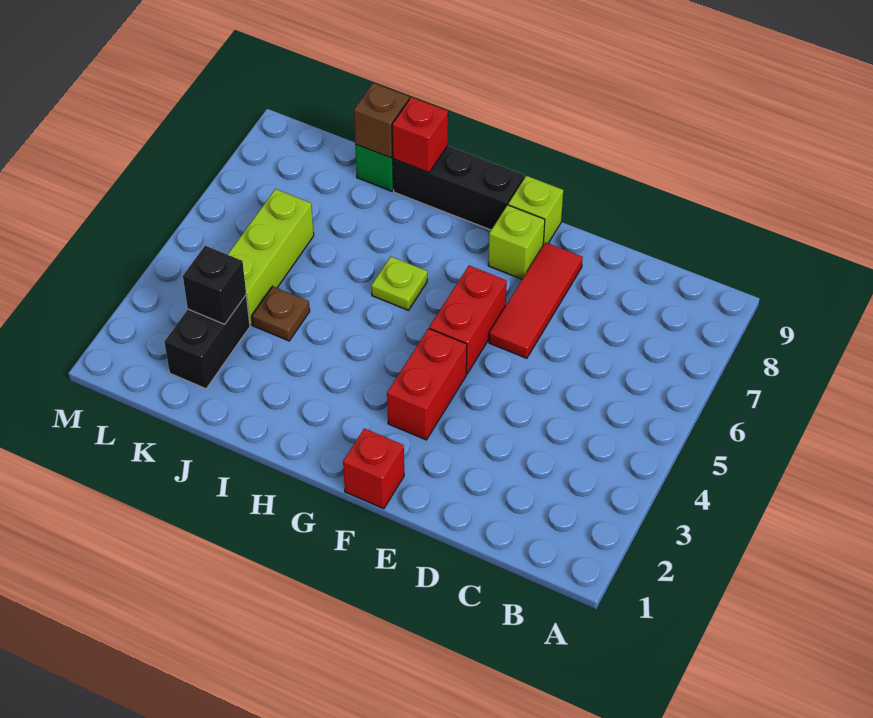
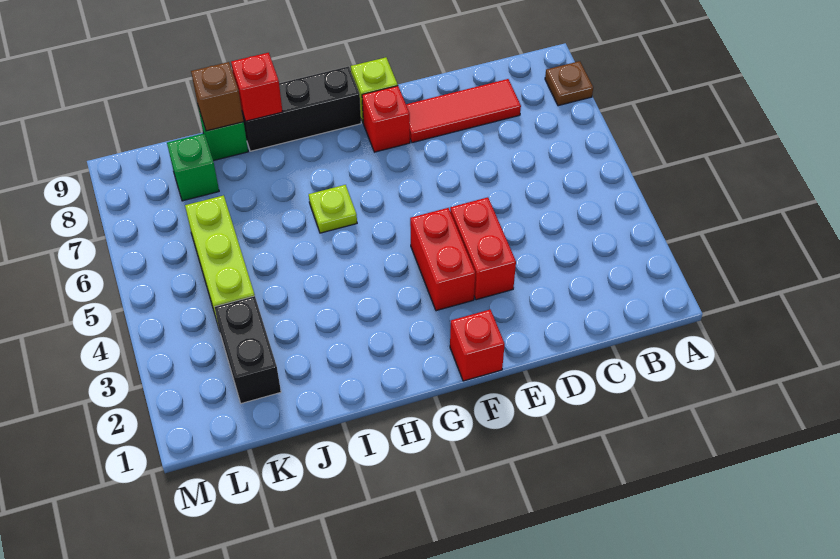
red 1x3 tile [489,242,583,358] -> red 1x3 tile turned to [406,79,521,143]
red 1x2 brick [429,266,507,374] -> red 1x2 brick moved to [450,197,516,300]
lime 1x1 brick [488,205,545,279] -> red 1x1 brick [362,86,410,152]
brown 1x1 plate [252,286,310,341] -> brown 1x1 plate moved to [545,61,593,106]
black 1x1 brick [183,246,246,324] -> none
none -> green 1x1 brick [167,133,219,201]

